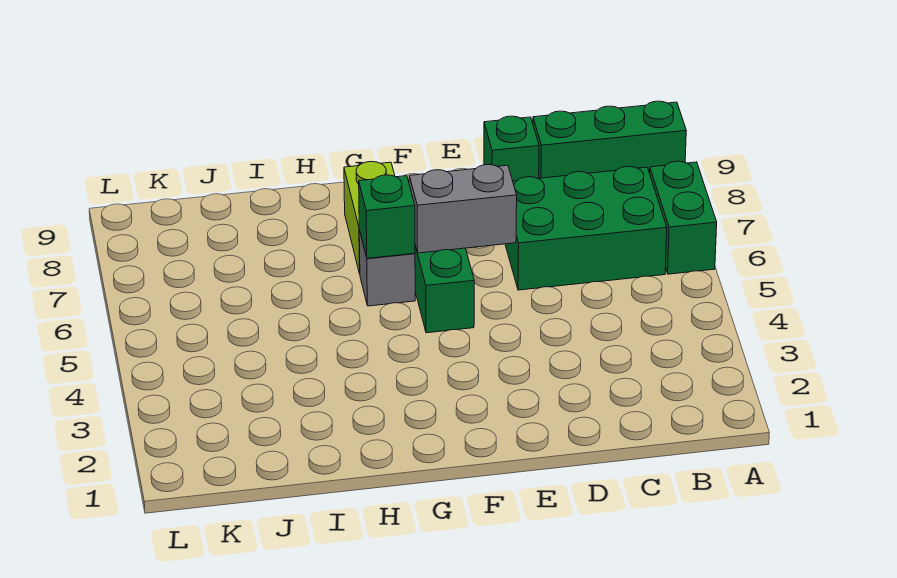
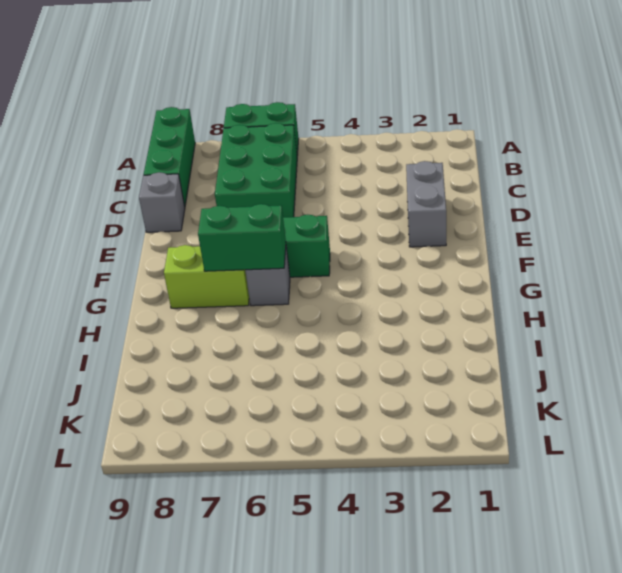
green 1x1 brick [484,116,539,181] -> grey 1x1 brick [139,172,185,232]
grey 1x2 brick [409,165,517,253] -> grey 1x2 brick moved to [406,161,446,247]
green 1x1 brick [359,175,415,258] -> green 1x2 brick [198,204,286,271]

